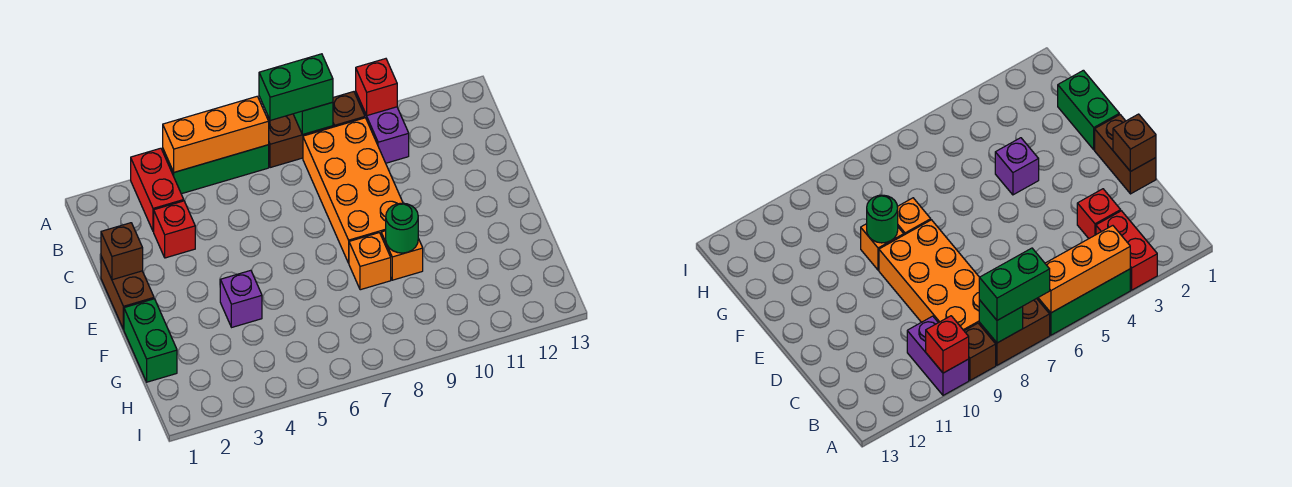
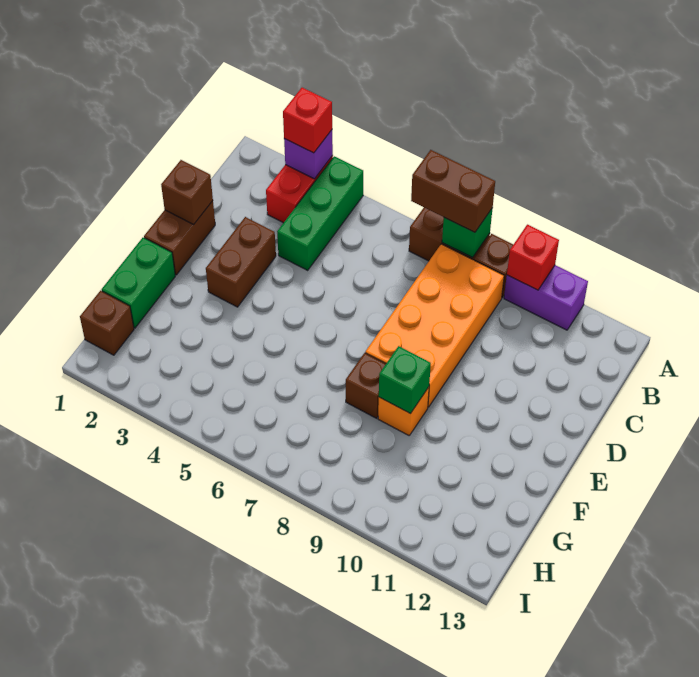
green 1x3 brick [163,145,269,194] -> green 1x3 brick turned to [277,156,363,270]
orange 1x3 brick [163,96,269,172] -> none
green 1x2 brick [259,54,333,121] -> brown 1x2 brick [411,150,495,232]
purple 1x2 brick [356,93,409,163] -> purple 1x2 brick turned to [504,265,588,330]
red 1x1 brick [154,201,195,258] -> red 1x1 brick moved to [283,88,332,153]
none -> brown 1x2 brick [206,217,276,307]
purple 1x1 brick [220,270,262,327] -> purple 1x1 brick moved to [284,130,333,179]
orange 1x1 brick [349,233,391,290] -> brown 1x1 brick [346,353,386,418]
green 1x1 round brick [386,203,418,253] -> green 1x1 brick [379,346,431,414]
none -> brown 1x1 brick [80,291,134,355]

